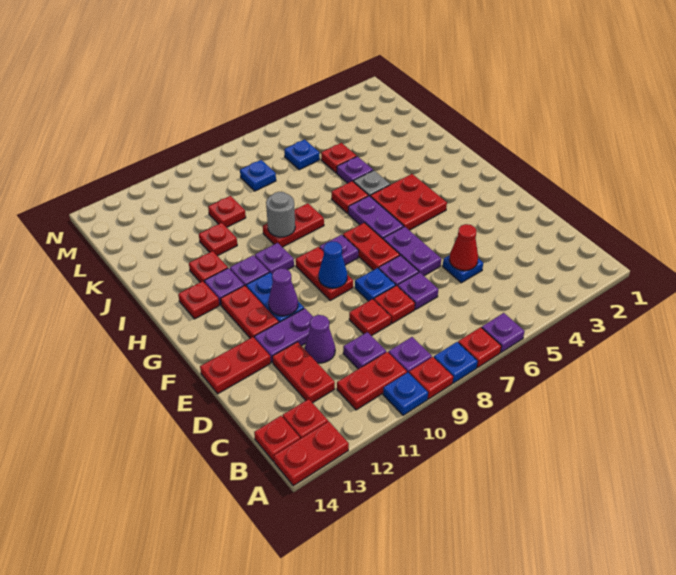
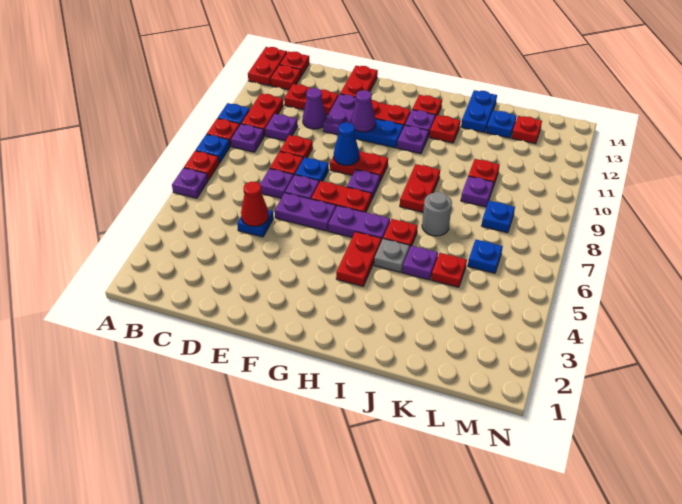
red 2x2 plate [370,174,447,230] -> red 1x2 plate [336,232,381,286]
purple 1x1 plate [255,243,294,274] -> purple 1x1 plate moved to [461,176,494,207]
grey 1x1 round brick [266,192,295,237] -> grey 1x1 round brick moved to [422,192,452,236]
red 1x1 plate [199,223,237,256] -> red 1x1 plate moved to [512,116,542,144]
none -> blue 1x2 plate [461,90,497,133]
none -> blue 1x1 plate [486,110,516,138]

